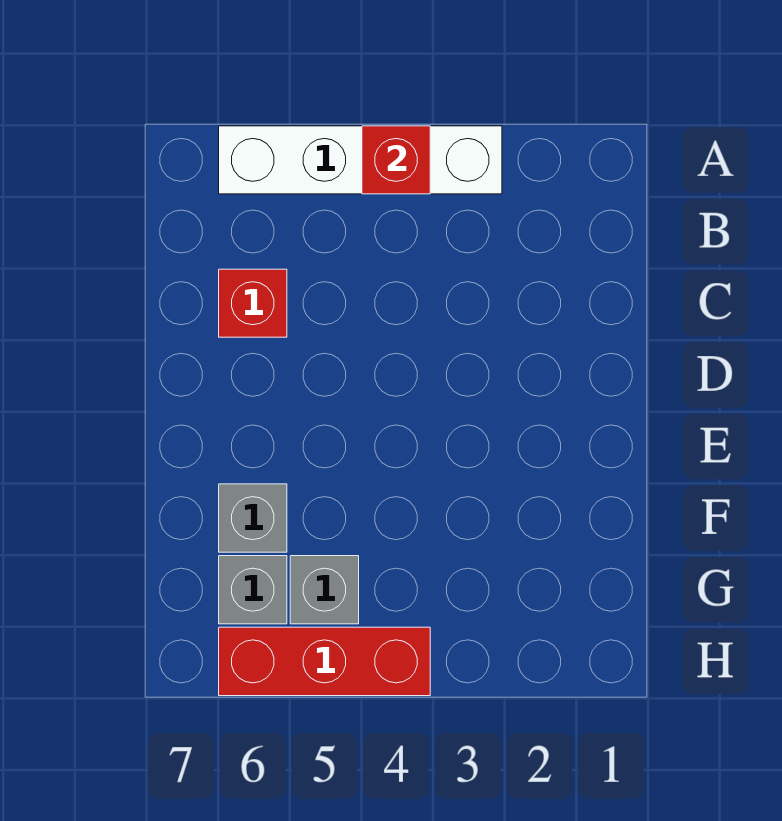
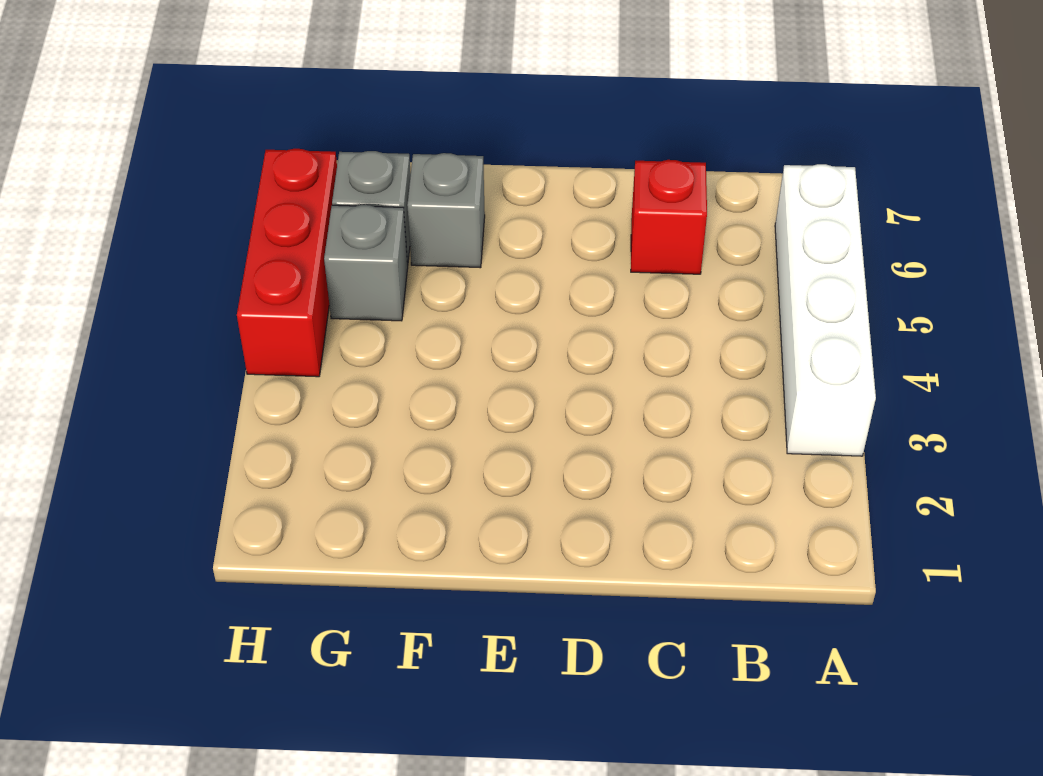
red 1x1 brick [362,126,430,194] -> none

